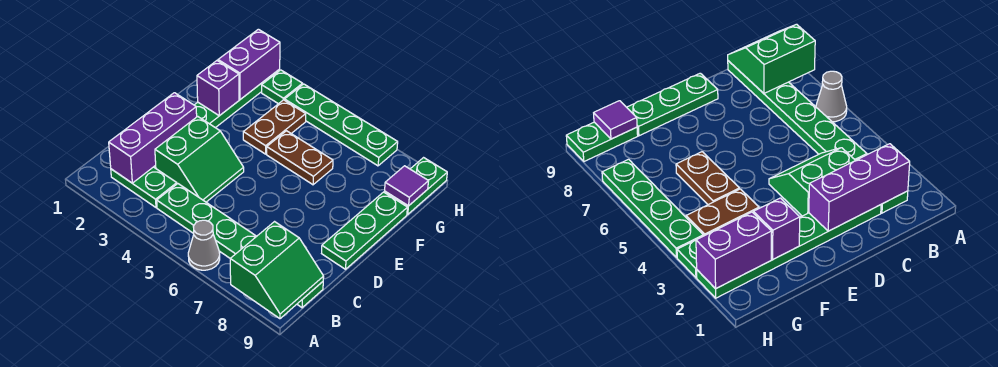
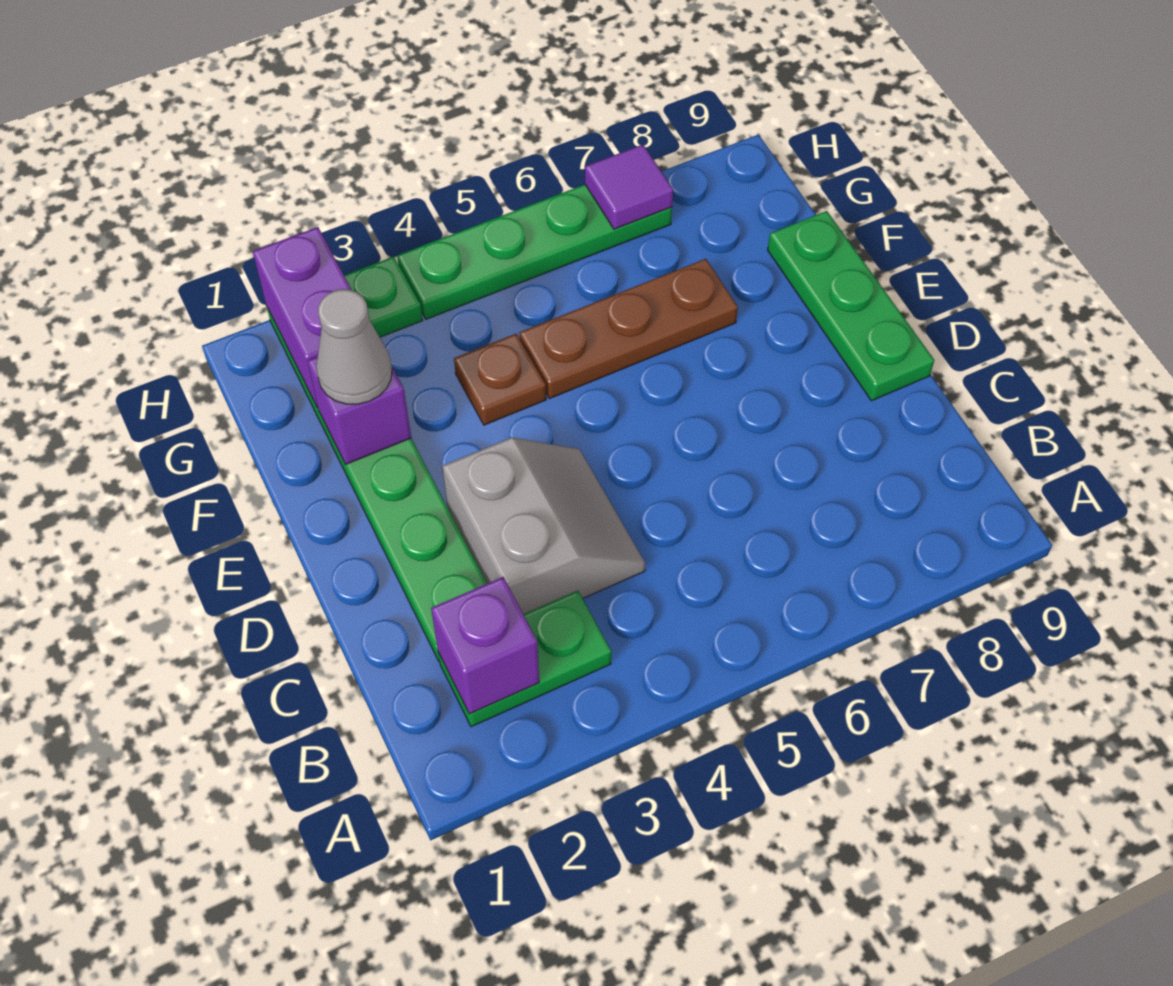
grey 1x1 cone [188,220,220,270] -> grey 1x1 cone moved to [316,289,392,404]
green 2x2 slope [230,222,324,319] -> none
purple 1x3 brick [109,93,197,183] -> purple 1x1 brick [431,577,539,714]
green 1x6 plate [157,184,323,308] -> none
green 2x2 slope [155,116,244,202] -> grey 2x2 slope [442,438,645,614]
brown 1x2 plate [243,100,306,154] -> brown 1x1 plate [454,334,546,425]
brown 1x2 plate [267,131,333,185] -> brown 1x3 plate [520,259,738,399]
green 1x2 plate [384,158,447,214] -> none
purple 1x1 tile [385,166,428,206] -> purple 1x1 tile moved to [585,145,673,229]

